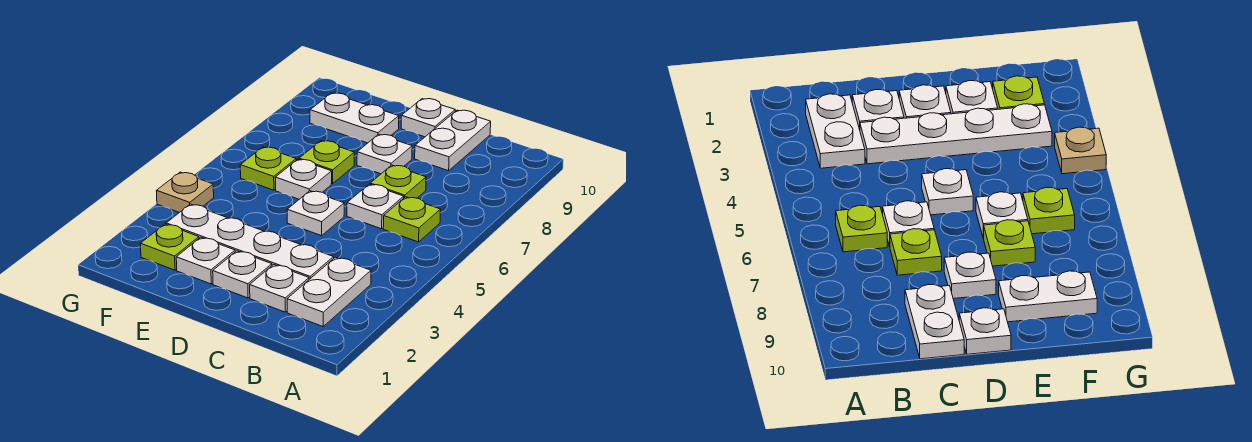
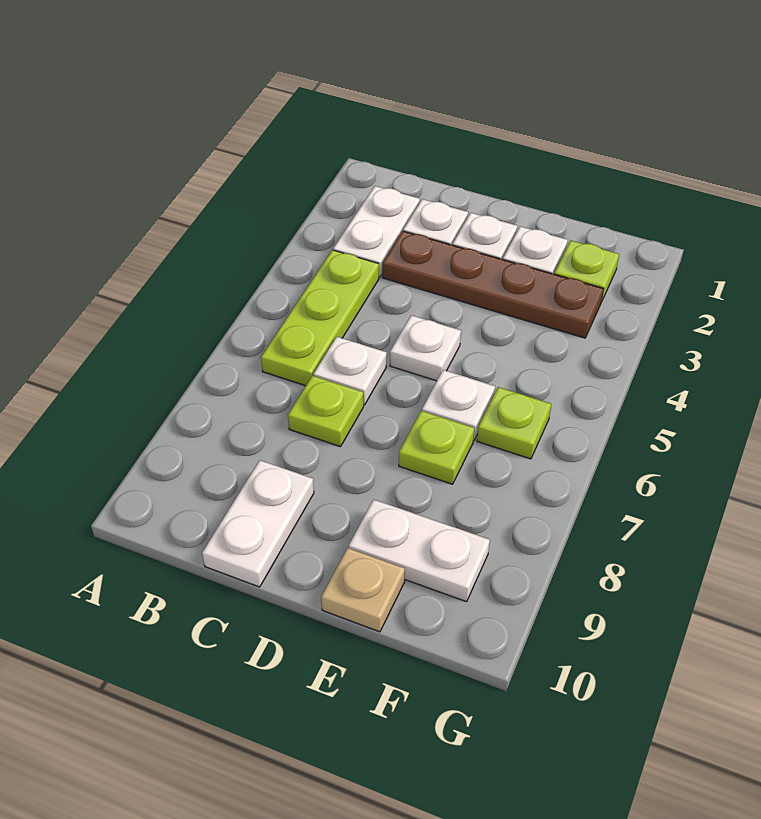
lime 1x1 plate [383,197,441,242] -> lime 1x3 plate [261,250,379,386]
white 1x4 plate [166,204,334,279] -> brown 1x4 plate [382,231,603,338]
white 1x1 plate [357,134,412,174] -> none
white 1x1 plate [401,99,455,137] -> none
tan 1x1 plate [156,172,214,213] -> tan 1x1 plate moved to [321,548,405,632]

